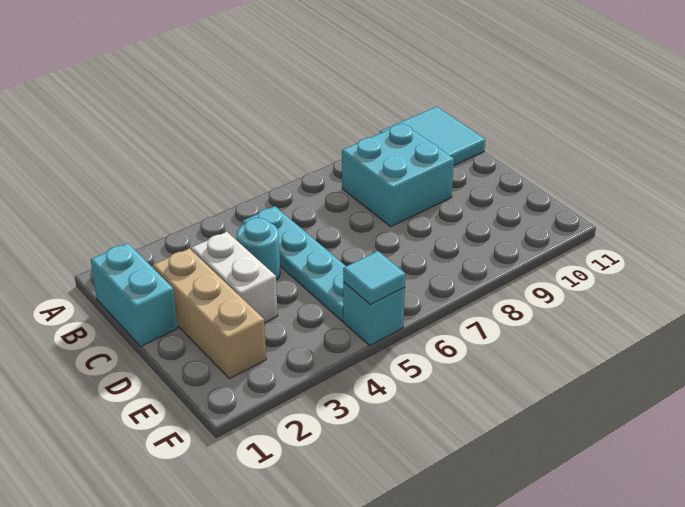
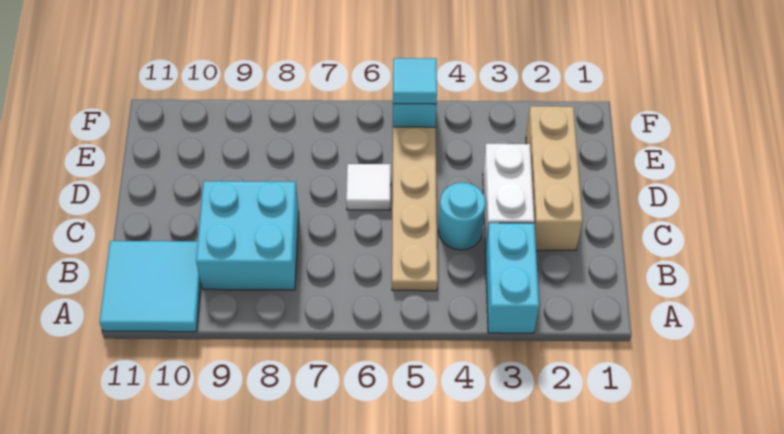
cyan 1x2 brick [91,243,178,346] -> cyan 1x2 brick moved to [485,223,539,333]
cyan 1x4 plate [242,206,346,321] -> tan 1x4 plate [392,127,438,291]
none -> white 1x1 tile [346,164,391,210]

